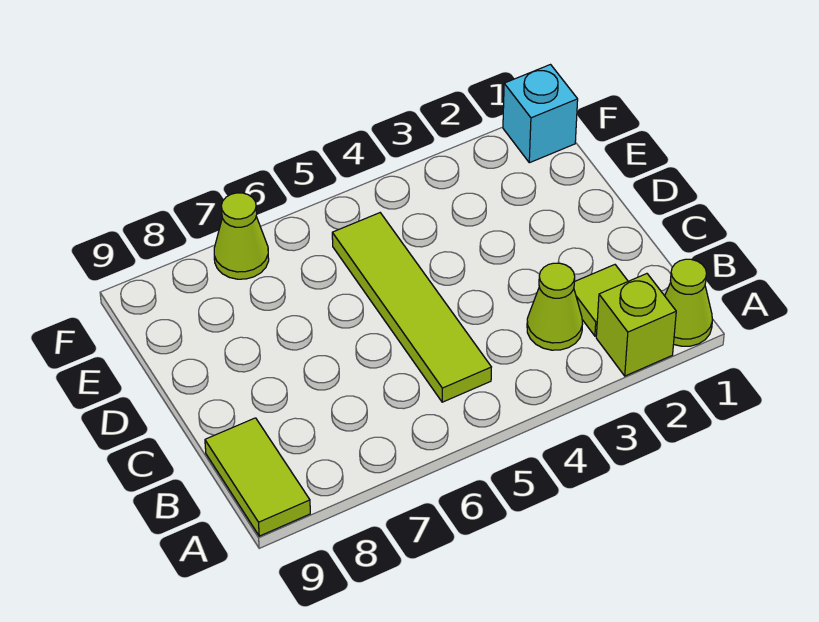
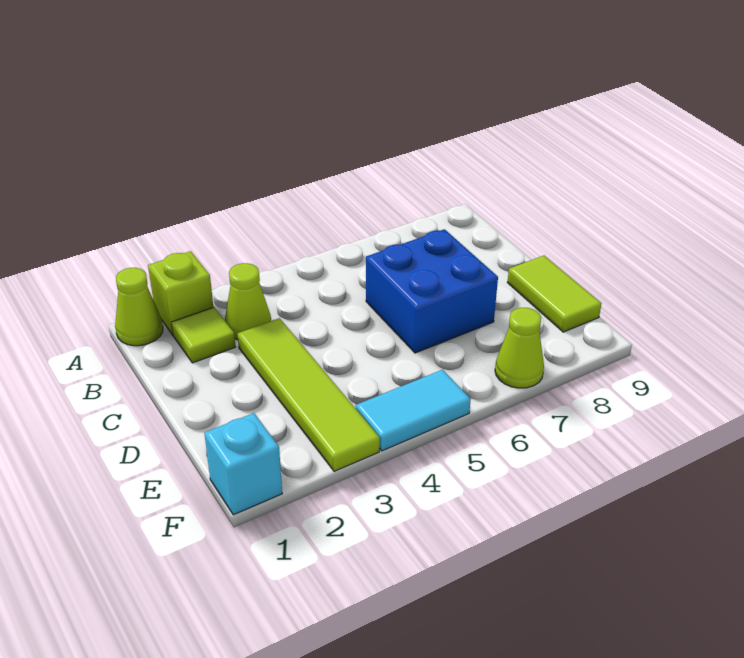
lime 1x2 tile [205,418,310,536] -> lime 1x2 tile moved to [507,256,601,332]
lime 1x4 tile [332,213,491,402] -> lime 1x4 tile moved to [238,318,380,471]
none -> blue 2x2 brick [366,229,498,353]
none -> cyan 1x2 tile [356,370,471,451]

